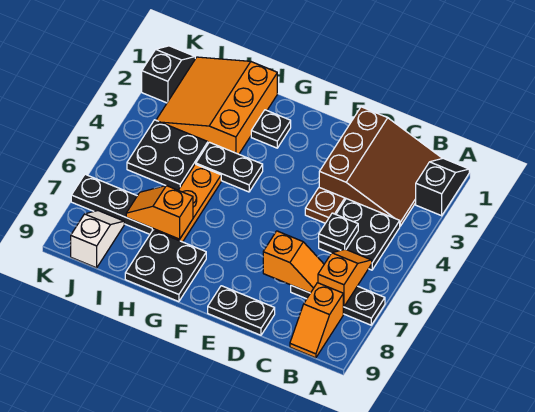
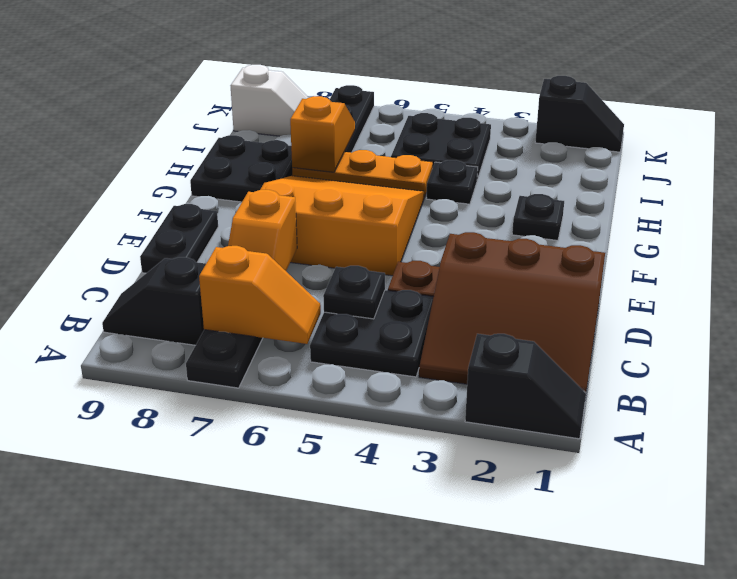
orange 1x2 slope [290,283,343,358] -> black 1x2 slope [102,257,206,345]
black 1x2 plate [196,142,263,192] -> black 1x1 plate [426,160,478,204]
orange 3x3 slope [156,57,277,154] -> orange 3x3 slope moved to [261,176,424,276]

